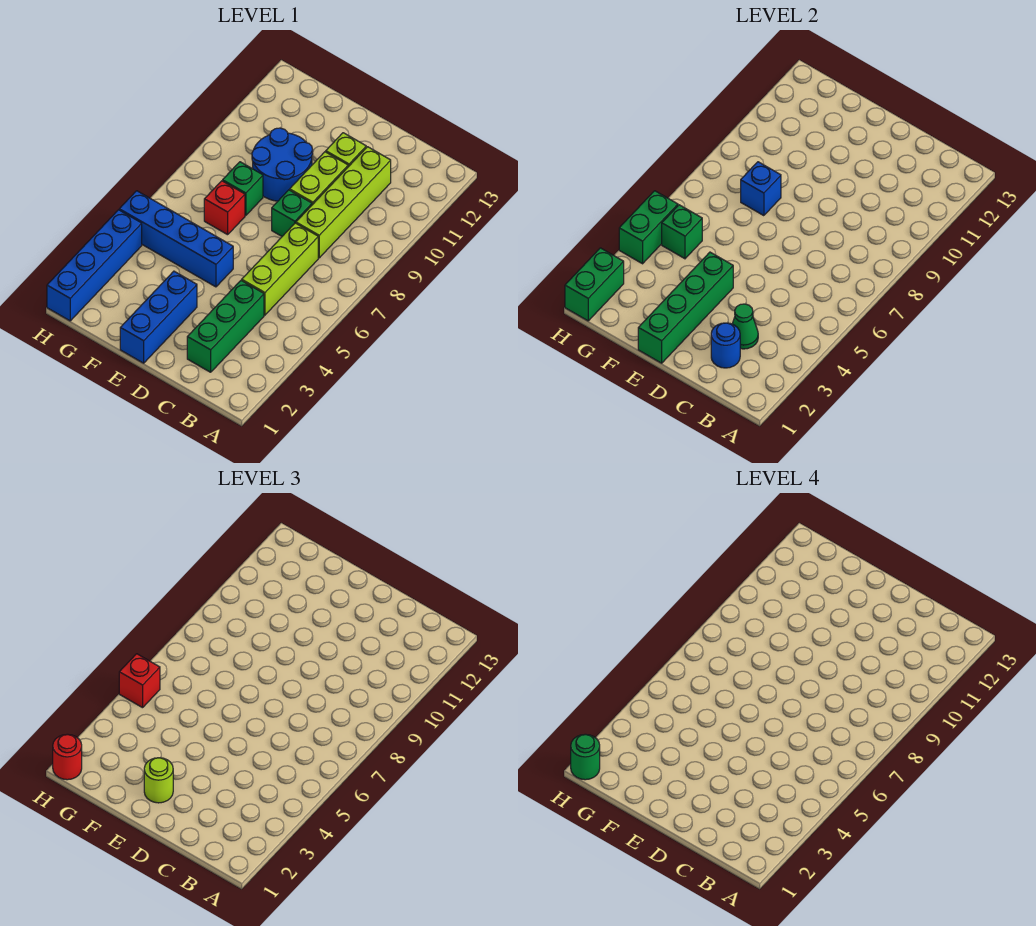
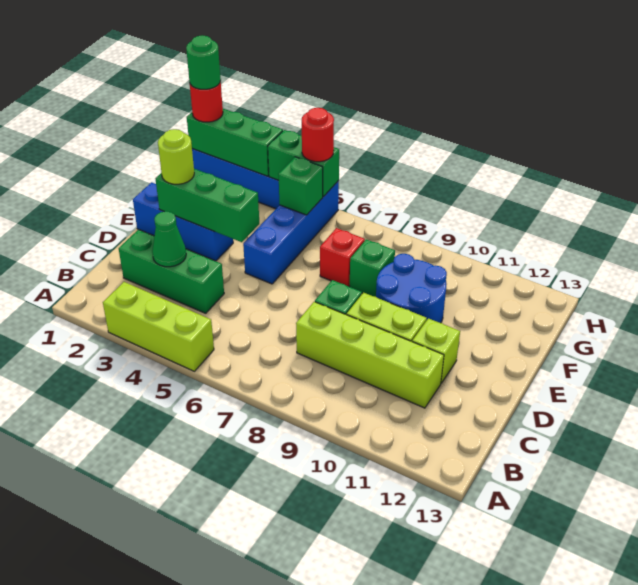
blue 1x1 round brick [711,323,740,368] -> none
lime 1x3 brick [242,223,318,315] -> lime 1x3 brick moved to [103,282,214,371]
green 1x4 brick [638,252,733,363] -> green 1x3 brick [155,169,259,242]
blue 1x1 brick [741,162,781,216] -> none
green 1x2 brick [565,248,624,321] -> green 1x3 brick [187,109,283,176]
red 1x1 brick [119,654,160,708] -> red 1x1 round brick [302,108,334,162]

